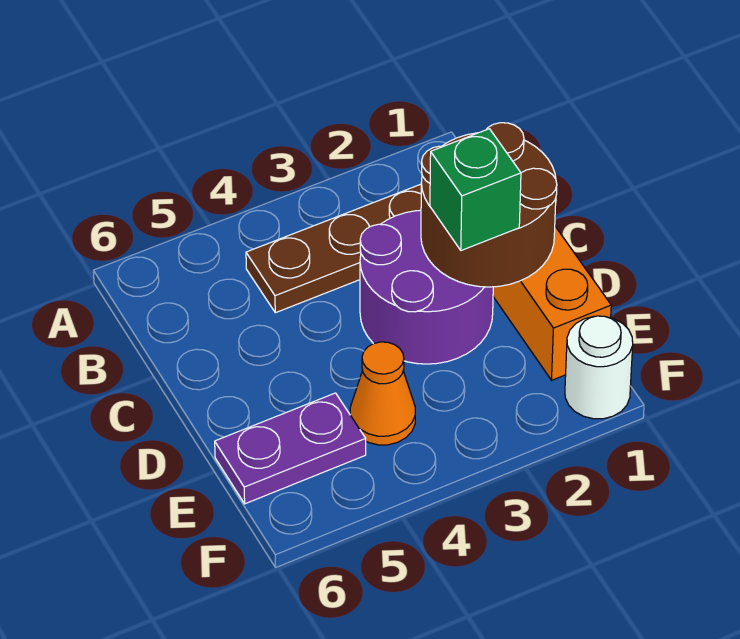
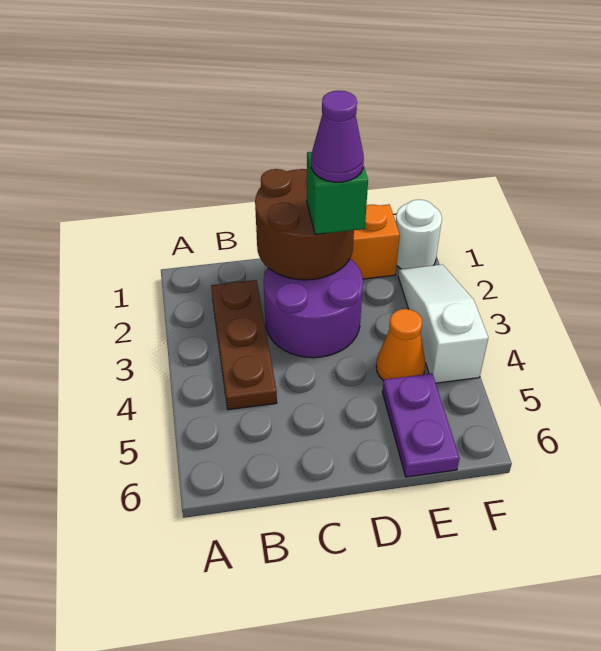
none -> purple 1x1 cone [311,91,364,182]
none -> white 1x3 slope [398,265,488,383]

